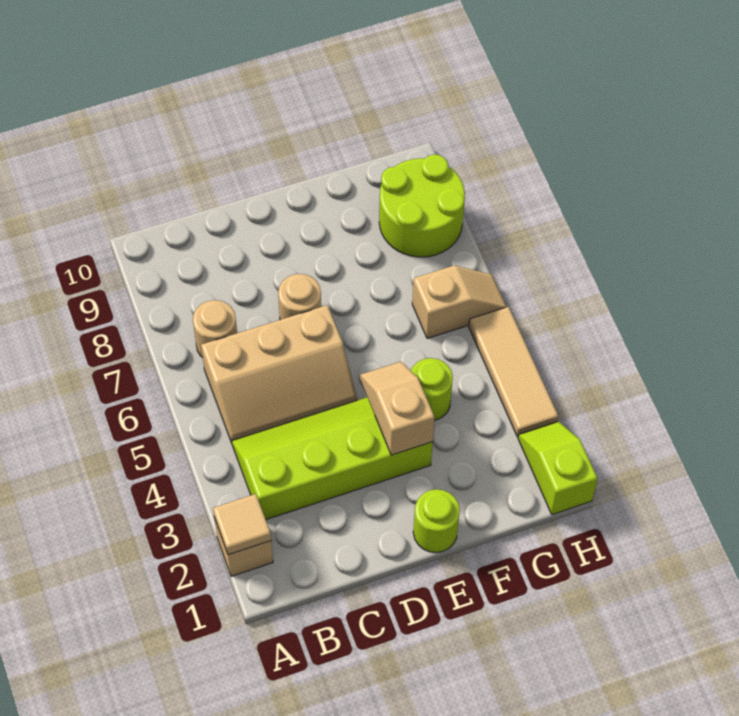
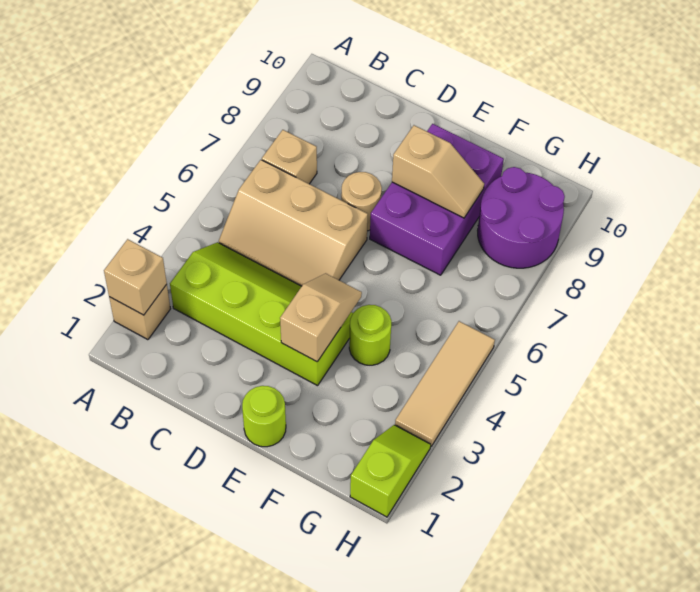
tan 1x1 tile [213,494,271,555] -> tan 1x1 brick [104,239,167,315]
tan 1x1 round brick [193,300,237,358] -> tan 1x1 brick [262,130,317,184]
none -> purple 2x3 brick [370,124,504,275]
tan 1x2 slope [412,266,506,338] -> tan 1x2 slope moved to [392,125,484,218]
lime 2x2 round brick [379,155,465,257] -> purple 2x2 round brick [478,167,565,268]

